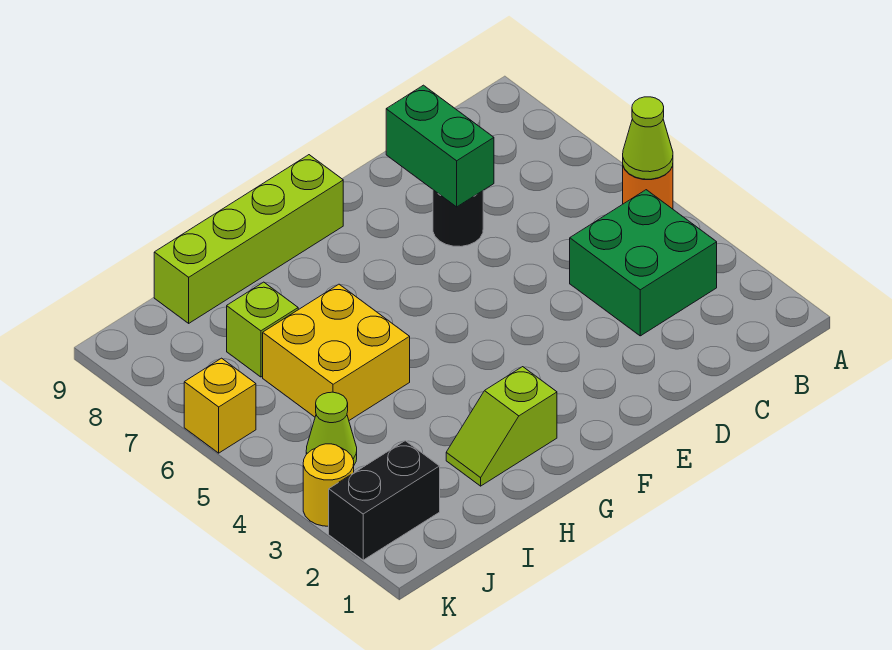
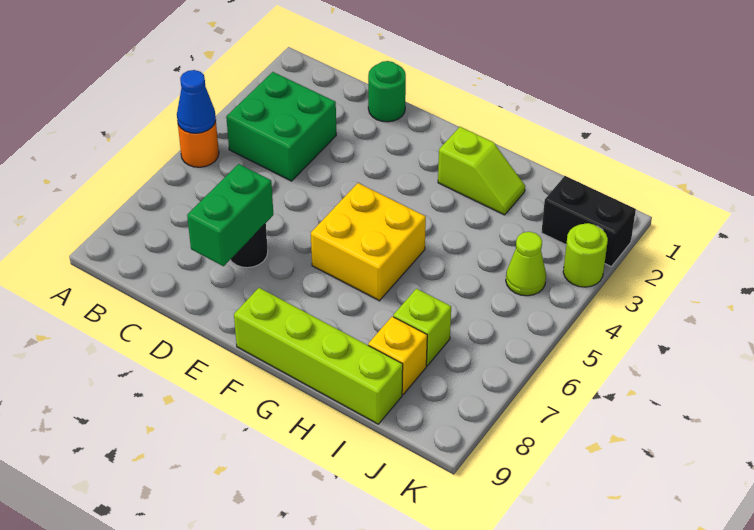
lime 1x1 cone [623,97,673,179] -> blue 1x1 cone [177,70,216,133]
none -> green 1x1 round brick [368,61,406,122]
yellow 2x2 brick [263,284,410,420] -> yellow 2x2 brick moved to [311,183,426,301]
yellow 1x1 round brick [303,444,354,526] -> lime 1x1 round brick [563,223,608,287]
yellow 1x1 brick [184,358,256,453] -> yellow 1x1 brick moved to [368,317,427,394]

